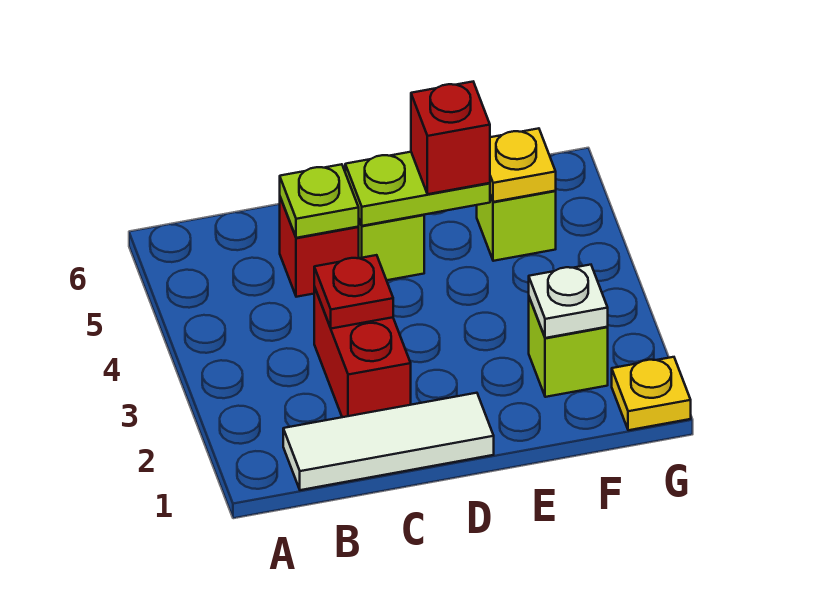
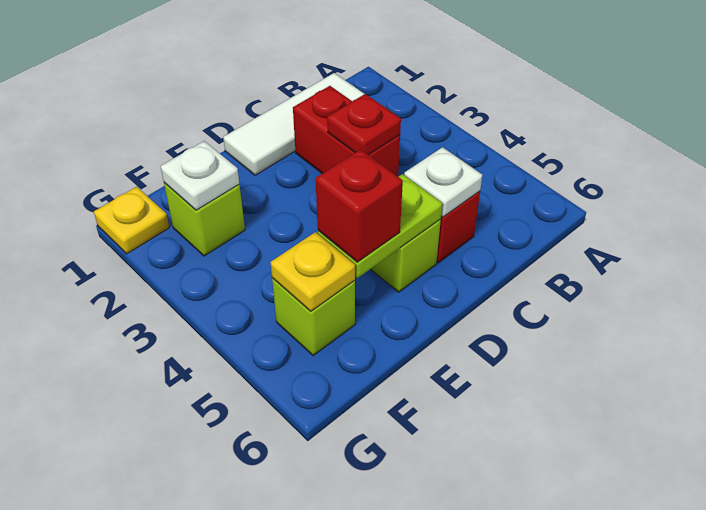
lime 1x1 plate [280,164,359,238] -> white 1x1 plate [404,147,482,217]

